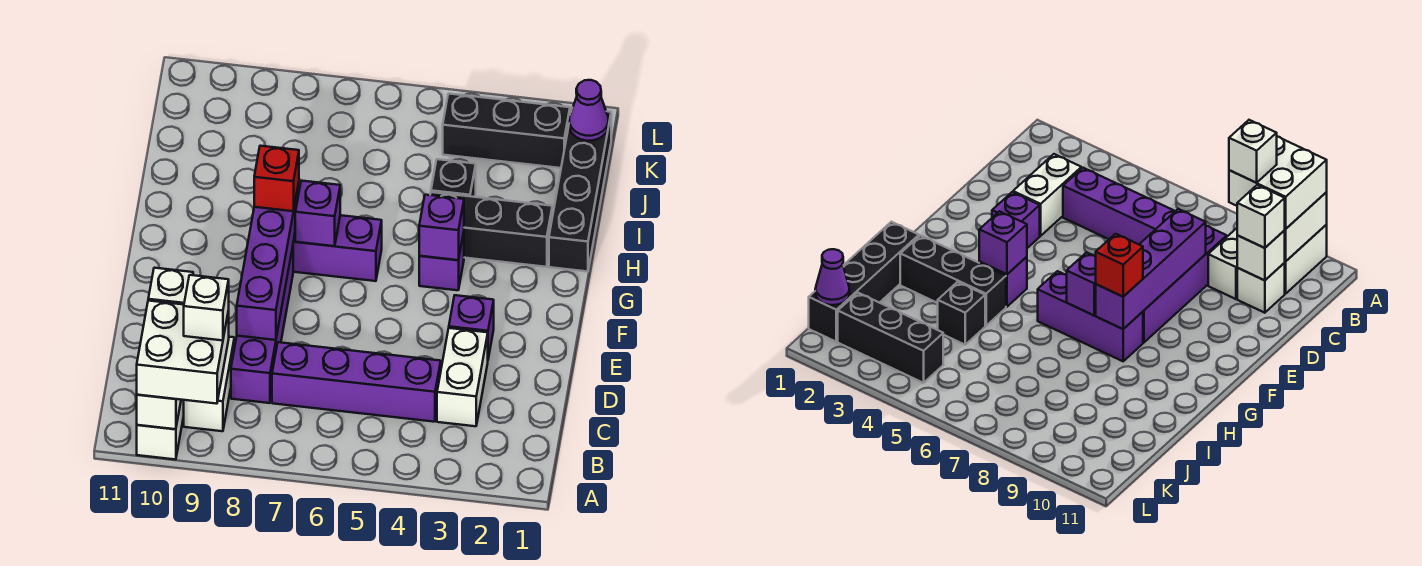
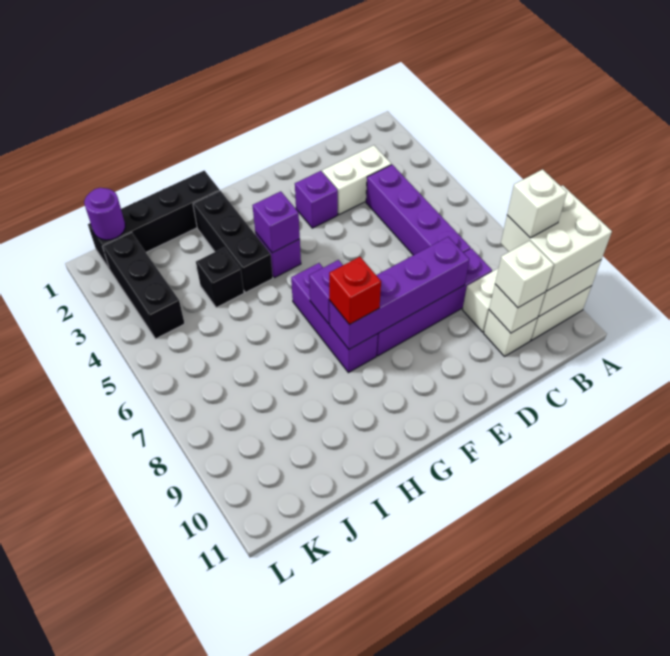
purple 1x1 cone [569,80,608,141] -> purple 1x1 round brick [84,188,125,240]

